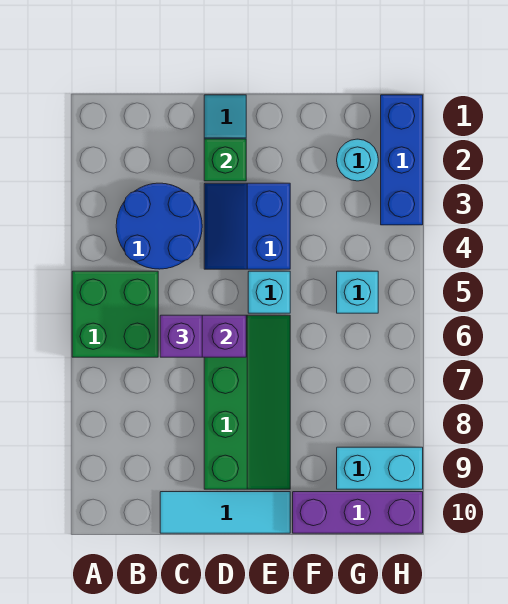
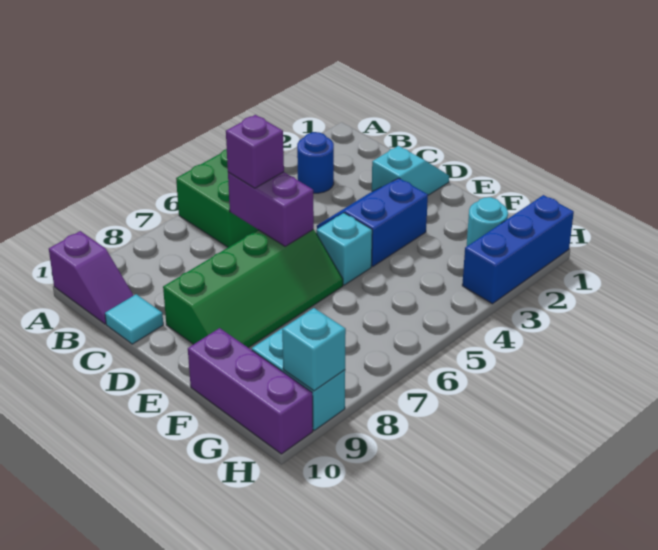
none -> purple 1x2 slope [49,231,134,324]
blue 2x2 round brick [116,183,202,269] -> blue 1x1 round brick [297,132,334,193]
cyan 1x3 tile [160,492,290,533] -> cyan 1x1 tile [105,294,163,344]
green 1x1 brick [204,139,246,181] -> none
cyan 1x1 brick [337,271,378,313] -> cyan 1x1 brick moved to [282,308,346,391]

